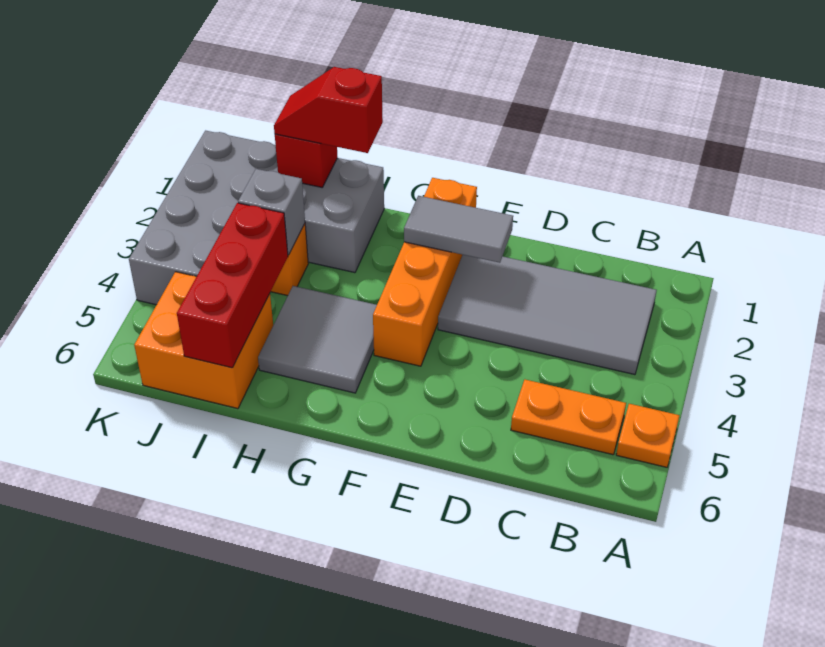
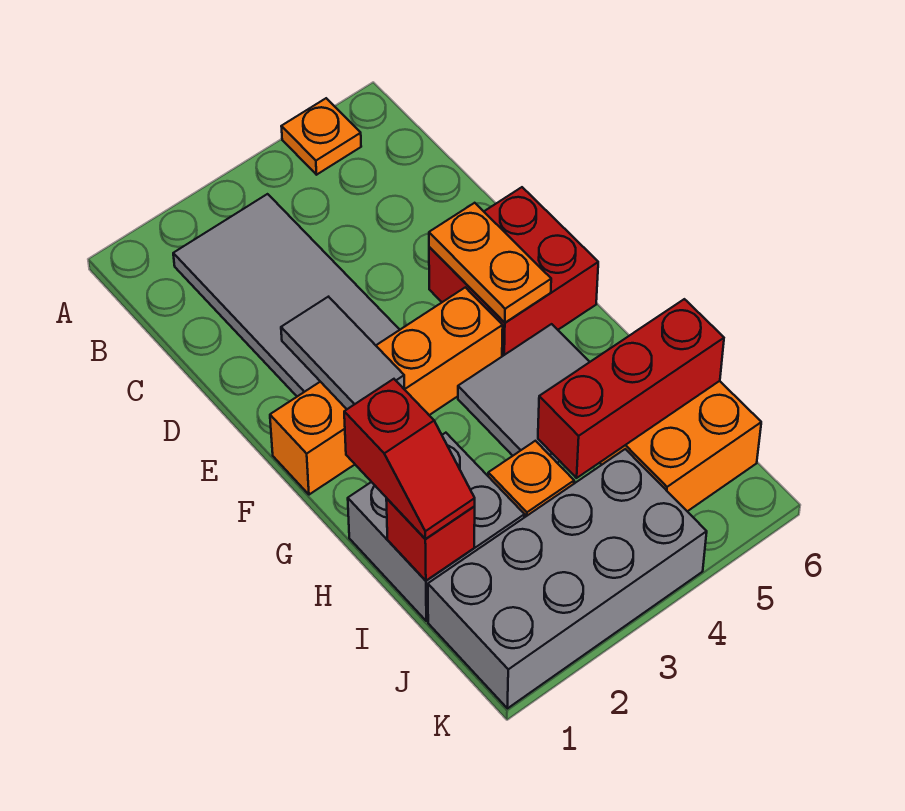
orange 1x2 plate [511,380,626,455] -> orange 1x2 plate moved to [429,203,551,323]
none -> red 2x2 brick [429,187,598,356]
grey 1x1 brick [238,169,305,255] -> none

